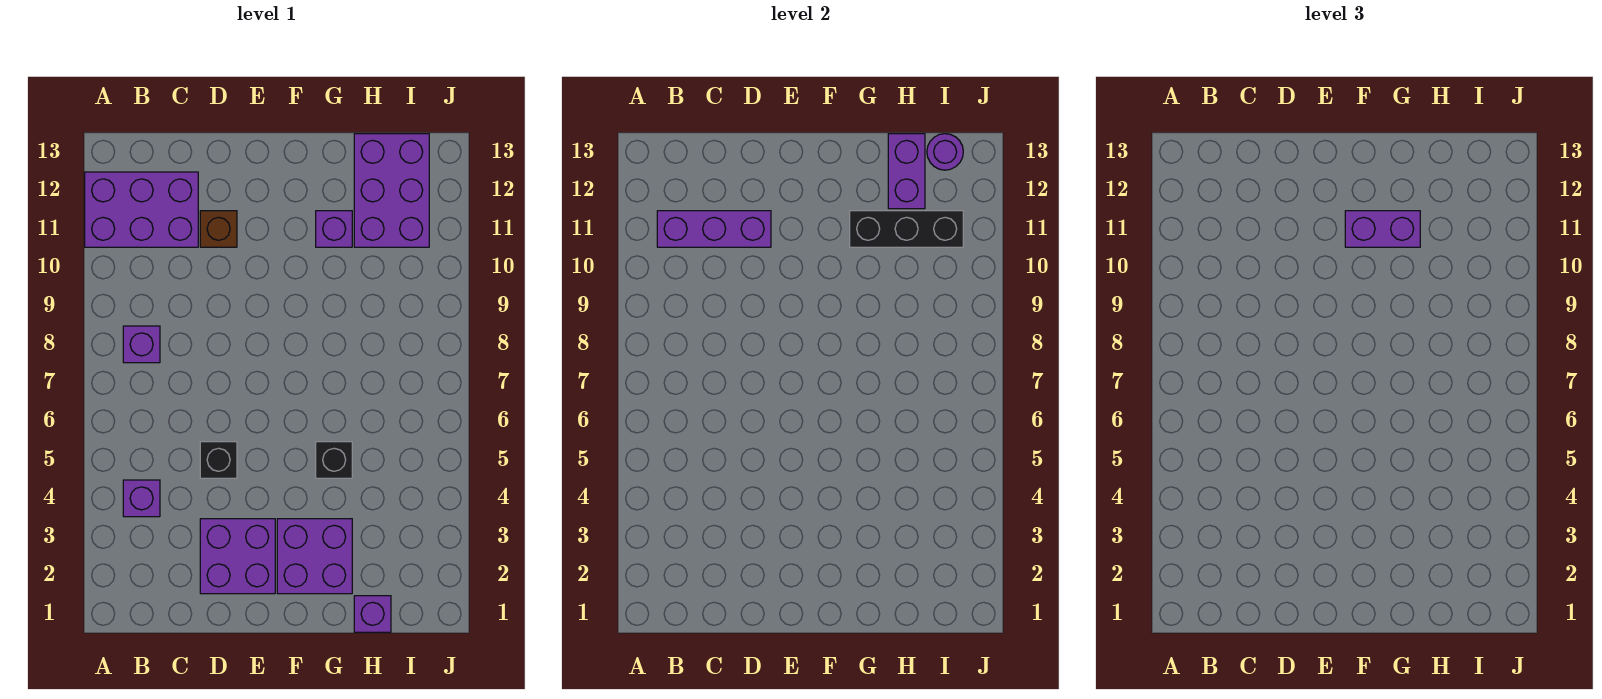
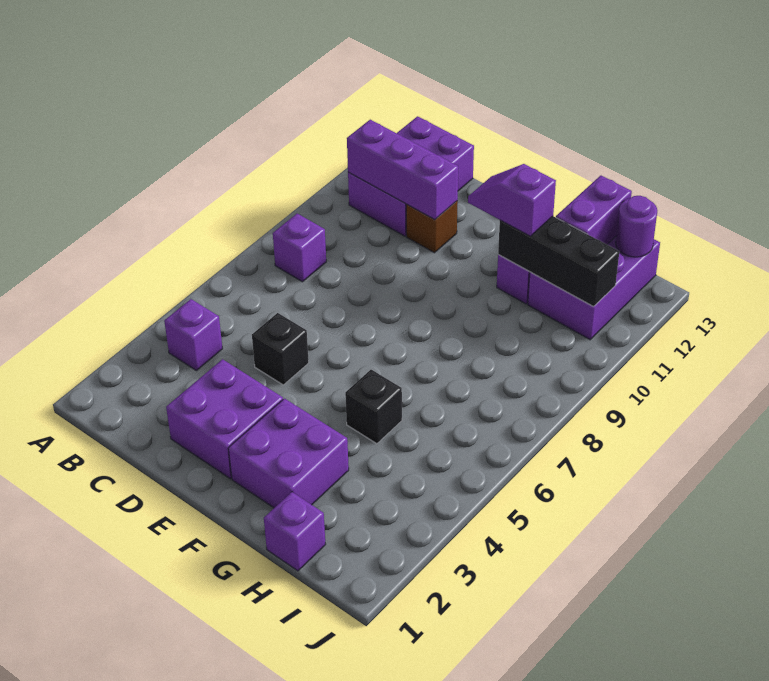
purple 2x3 brick [85,172,198,247] -> purple 2x3 brick turned to [348,116,474,236]
purple 1x2 brick [1345,211,1420,247] -> purple 1x2 slope [468,164,556,236]

